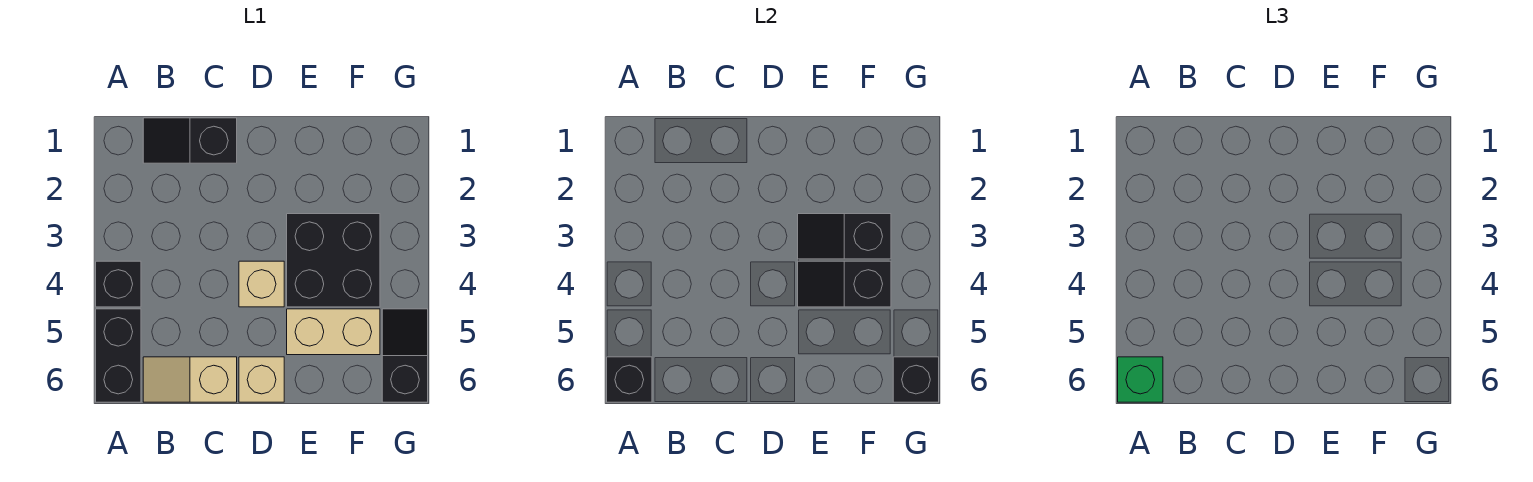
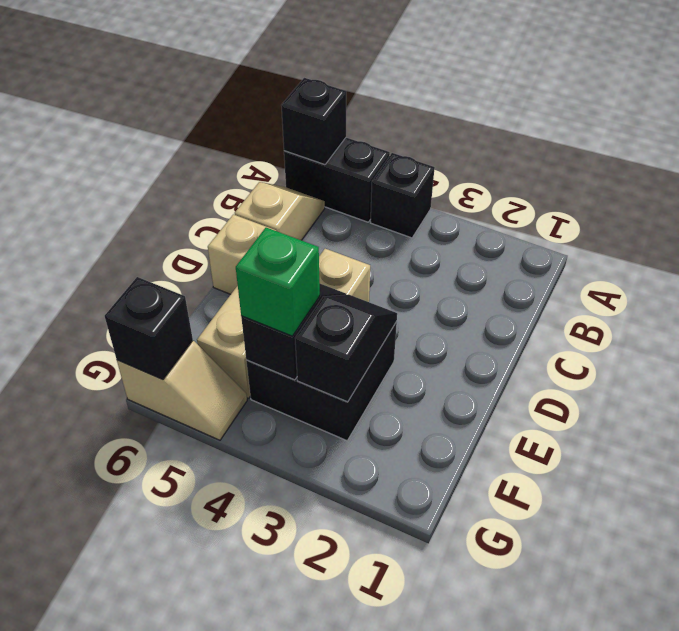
green 1x1 brick [1118,357,1163,402] -> green 1x1 brick moved to [236,228,320,336]
black 1x2 slope [143,118,237,163] -> none
black 1x2 slope [382,309,428,402] -> tan 1x2 slope [117,341,247,440]

